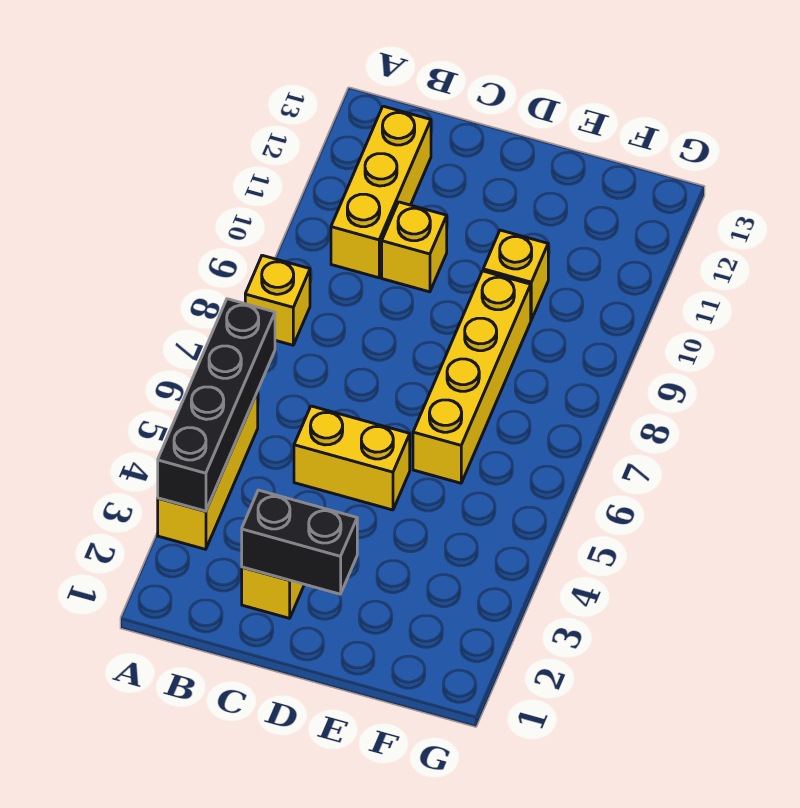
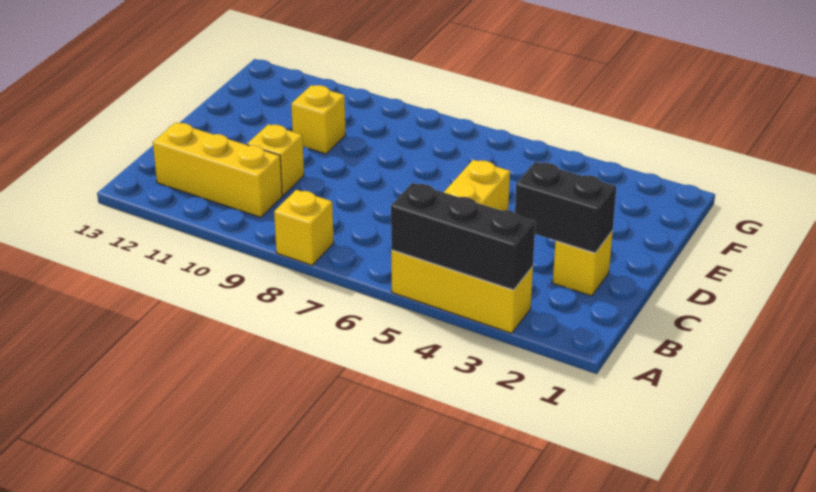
black 1x4 brick [158,299,275,511] -> black 1x3 brick [391,183,535,290]
black 1x2 brick [242,490,357,594] -> black 1x2 brick turned to [515,162,617,253]
yellow 1x4 brick [413,271,531,483] -> none

